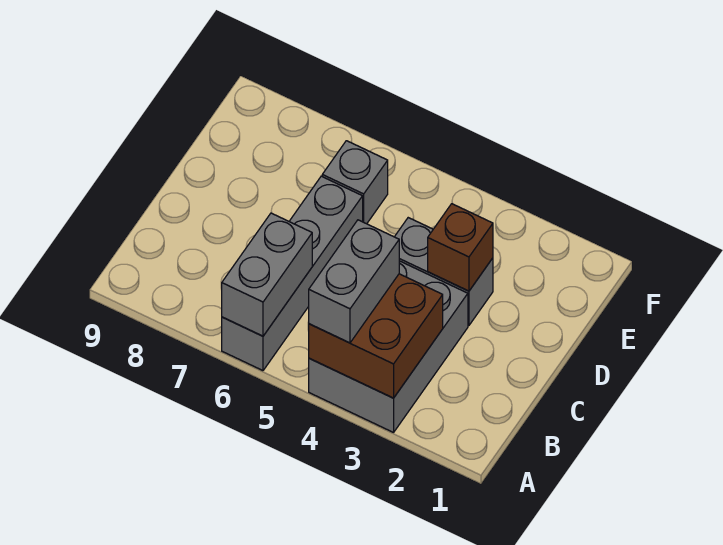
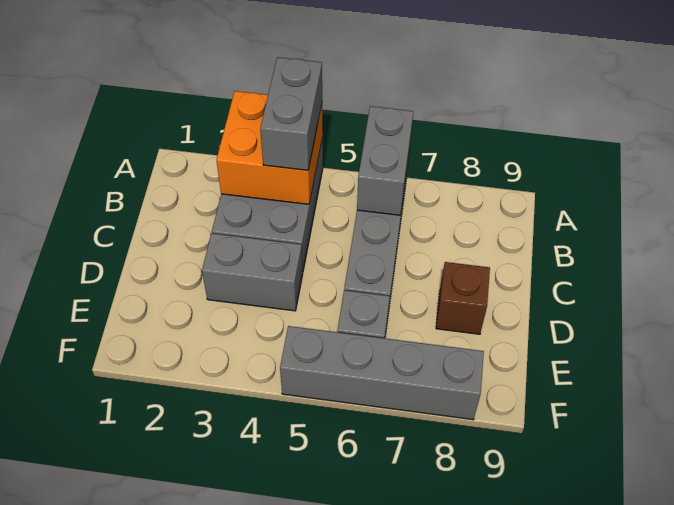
brown 2x2 brick [309,274,443,398] -> orange 2x2 brick [216,91,323,204]
brown 1x1 brick [428,204,493,291] -> brown 1x1 brick moved to [436,262,490,334]
none -> grey 1x4 brick [280,326,484,420]

